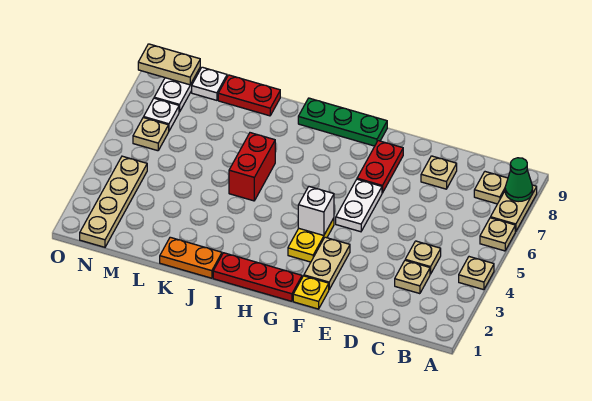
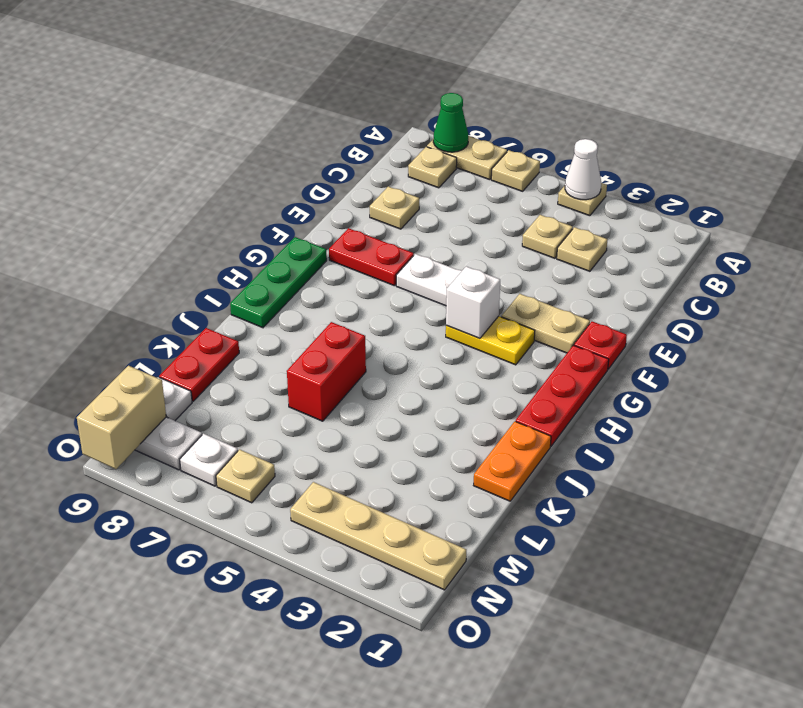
none -> white 1x1 cone [565,139,601,200]
yellow 1x1 plate [293,276,329,309] -> red 1x1 plate [574,321,627,369]
red 1x2 brick [229,133,275,201] -> red 1x2 brick turned to [287,322,366,421]
tan 1x2 plate [138,44,200,85] -> tan 1x2 brick [77,366,166,469]

